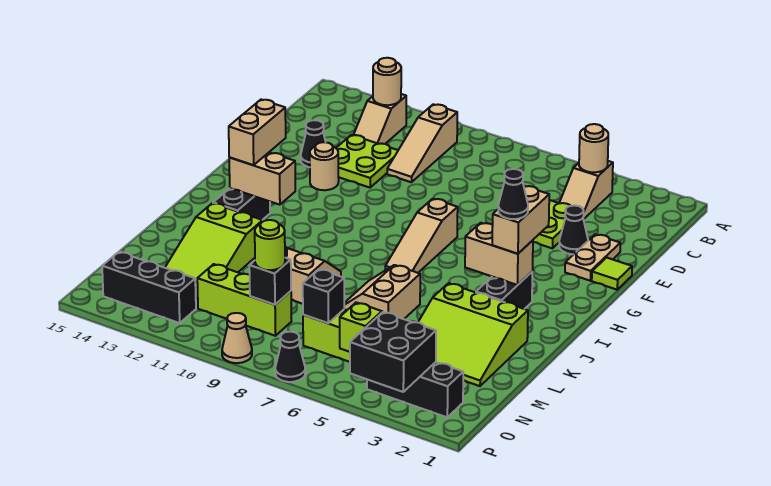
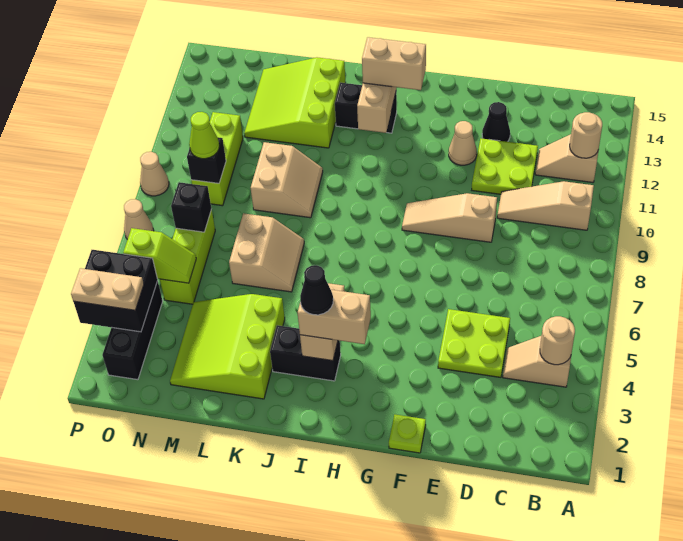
tan 1x2 plate [565,234,620,281] -> tan 1x2 plate moved to [71,268,144,310]
black 1x1 cone [559,205,588,254] -> none
lime 1x1 tile [592,258,632,290] -> lime 1x1 plate [389,414,426,453]
tan 1x1 round brick [310,142,339,190] -> tan 1x1 cone [449,121,477,165]
tan 1x3 slope [385,199,458,273] -> tan 1x3 slope moved to [402,193,497,242]
tan 2x2 slope [344,265,420,319] -> tan 2x2 slope turned to [229,213,304,292]
lime 2x3 slope [165,203,263,287] -> lime 3x3 slope [244,57,346,148]
lime 1x1 round brick [255,220,285,270] -> lime 1x1 cone [189,112,219,159]
black 1x3 brick [102,252,196,323] -> none
black 1x1 cone [275,332,305,382] -> tan 1x1 cone [124,199,154,239]

